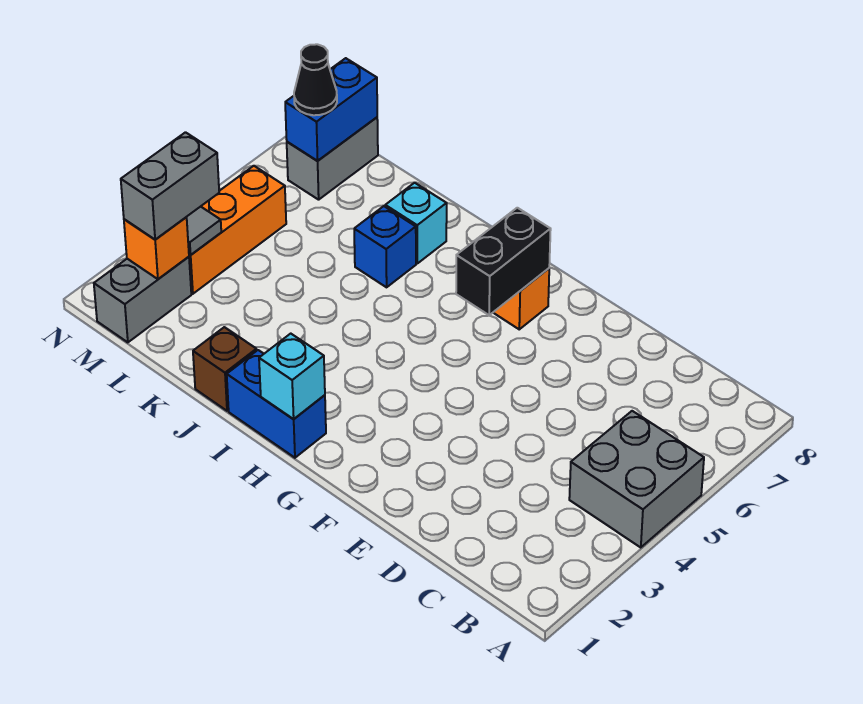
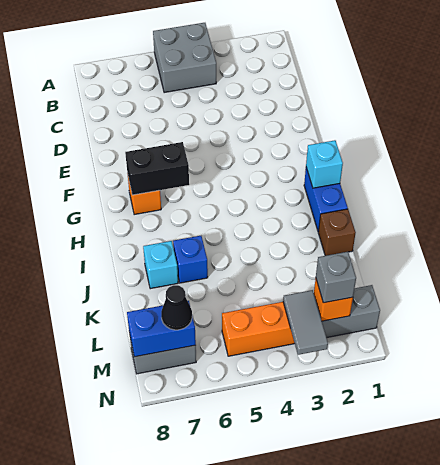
grey 1x2 brick [121,132,219,240] -> grey 1x1 brick [316,252,356,303]

